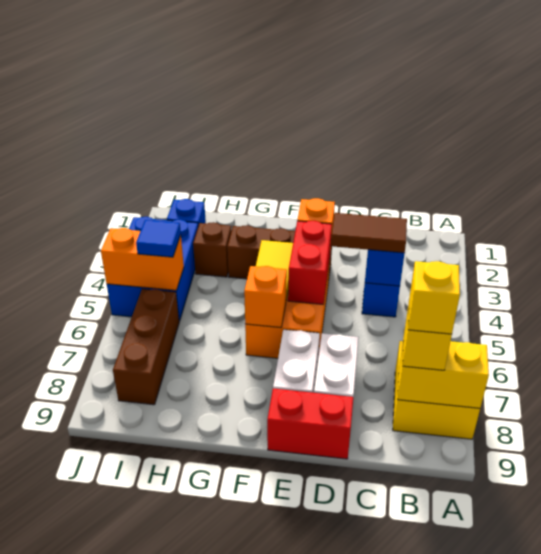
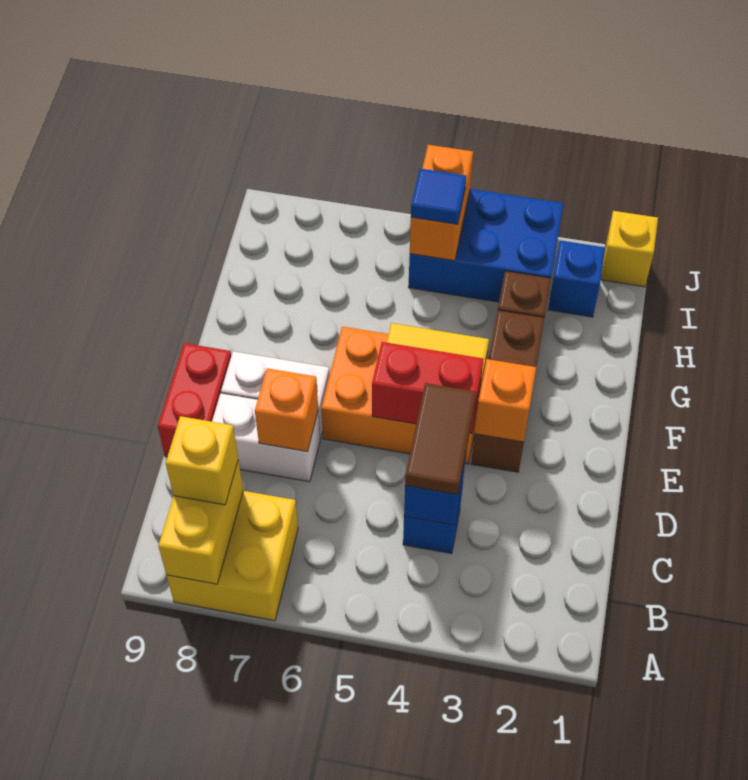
yellow 1x1 brick [408,261,460,334] -> yellow 1x1 brick moved to [601,211,658,287]
orange 1x1 brick [244,266,287,328] -> orange 1x1 brick moved to [255,368,318,452]
brown 1x3 brick [113,289,179,405] -> none

